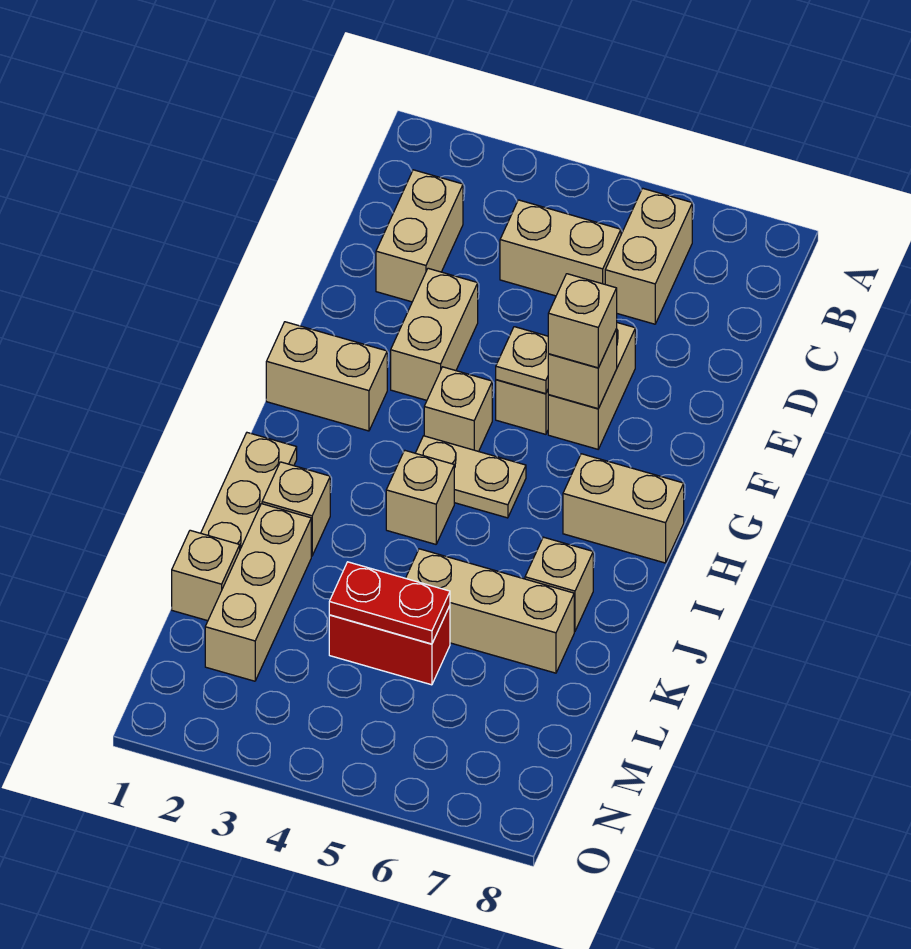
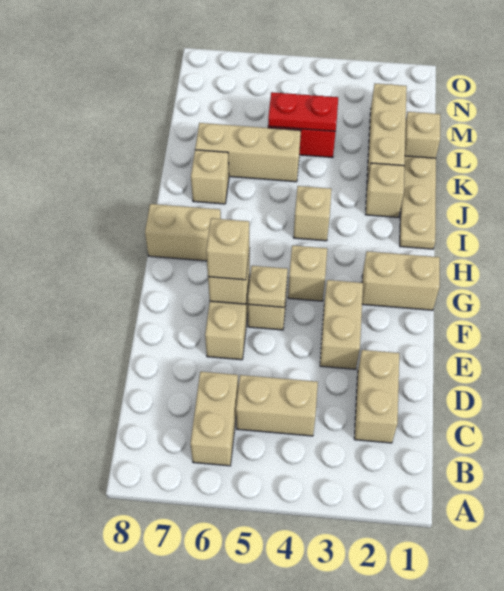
tan 1x2 plate [416,436,526,518] -> none

